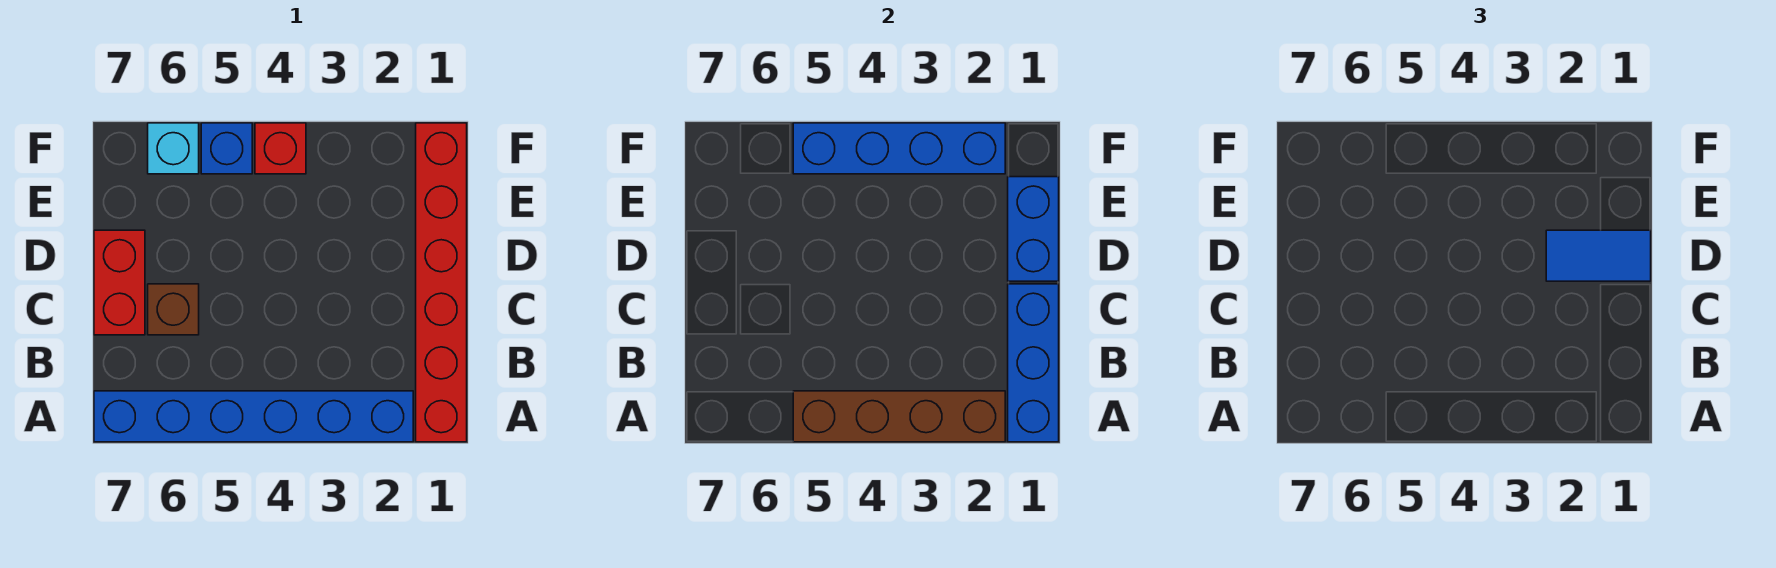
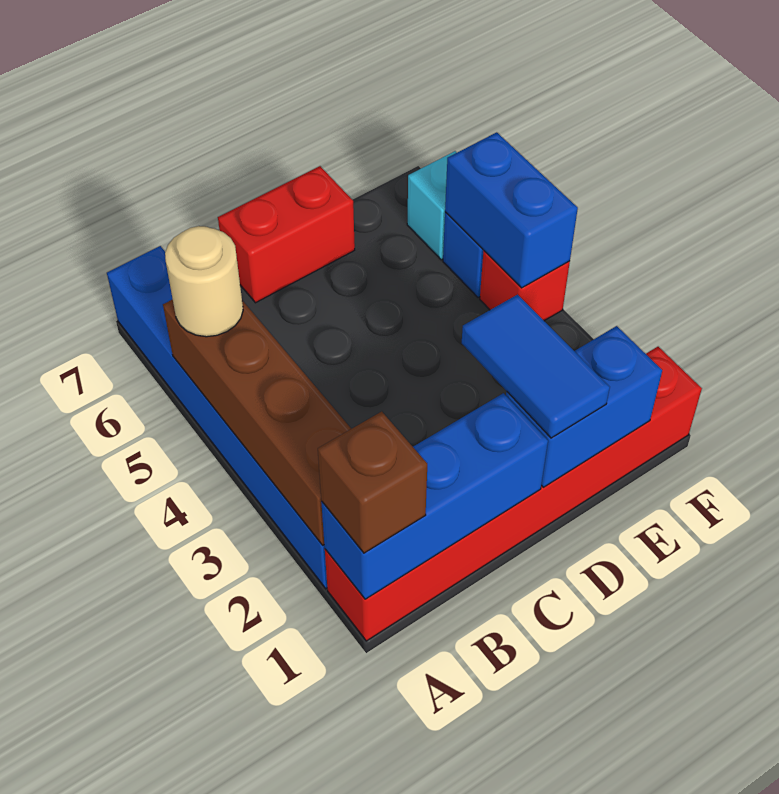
none -> tan 1x1 round brick [165,226,243,337]
brown 1x1 brick [148,284,199,335] -> brown 1x1 brick moved to [318,411,427,553]
blue 1x4 brick [793,123,1005,174] -> blue 1x2 brick [445,132,578,288]

